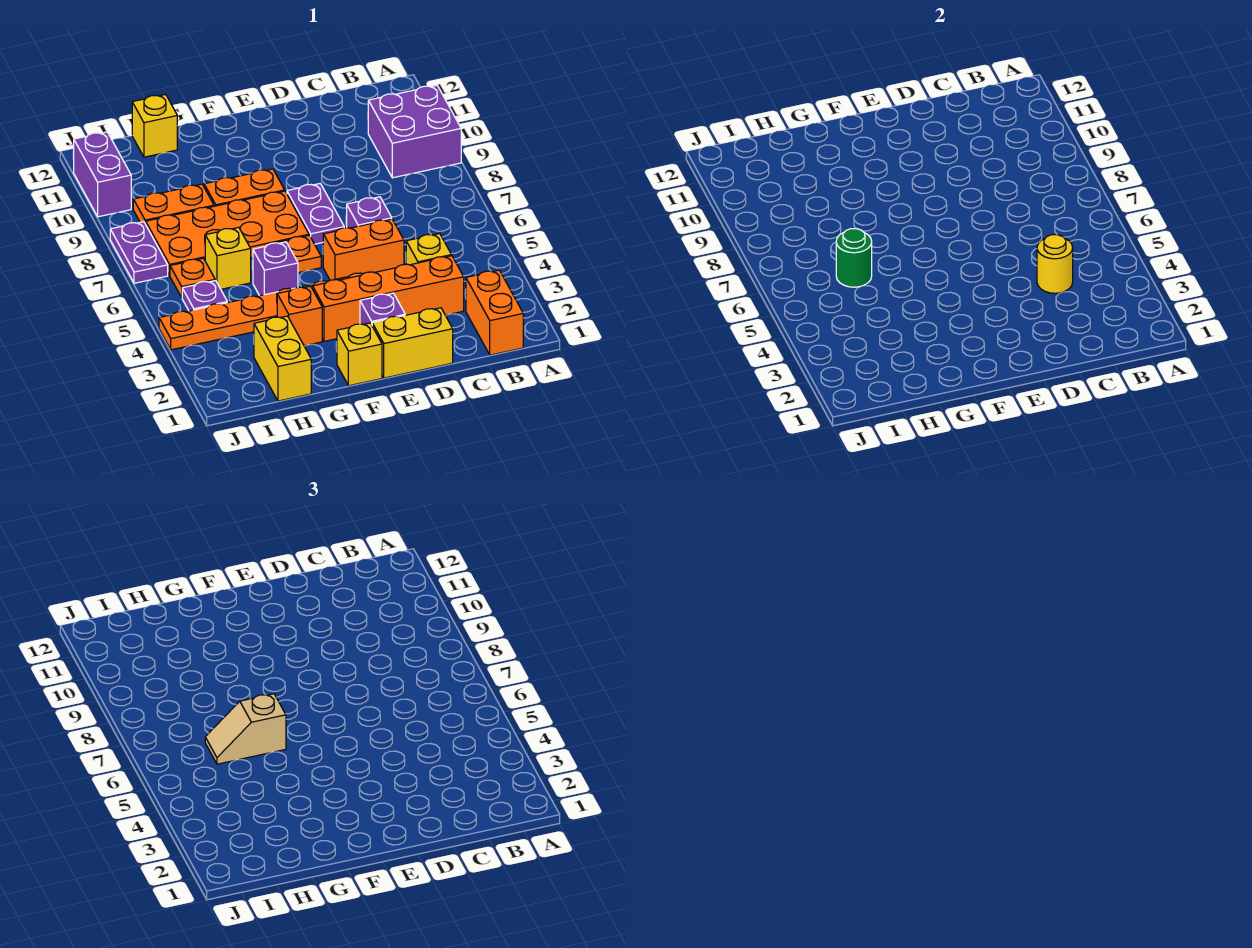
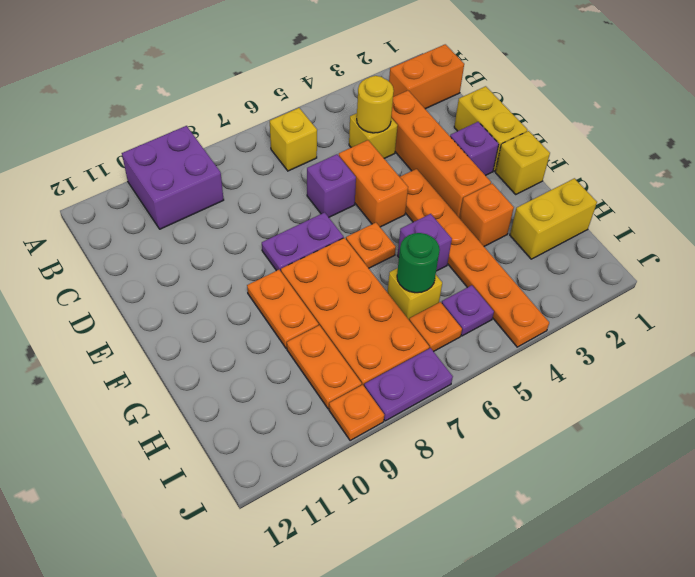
tan 1x2 slope [205,694,286,764] -> none
yellow 1x1 brick [132,94,177,157] -> yellow 1x1 brick moved to [270,108,317,171]
none -> orange 1x1 plate [329,385,384,441]
purple 1x2 brick [73,132,131,217] -> none

